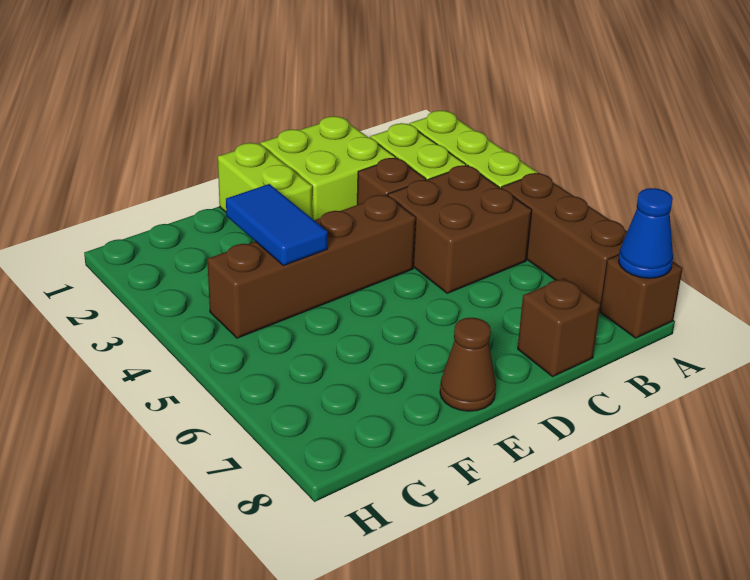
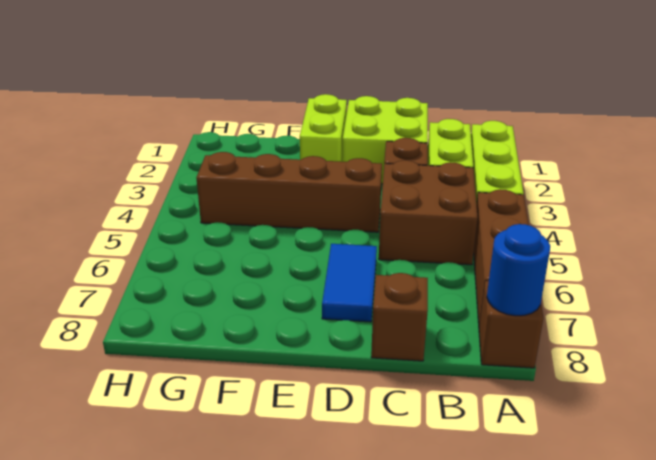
blue 1x1 cone [619,188,673,278] -> blue 1x1 round brick [487,224,550,316]
brown 1x1 cone [440,318,496,411] -> none
blue 1x2 tile [226,184,328,266] -> blue 1x2 tile moved to [322,244,377,322]

